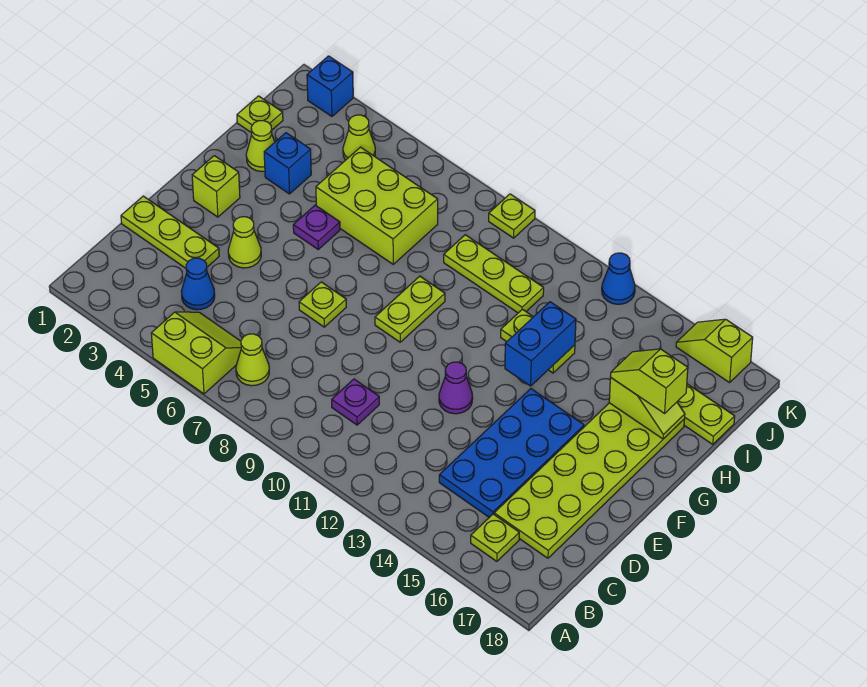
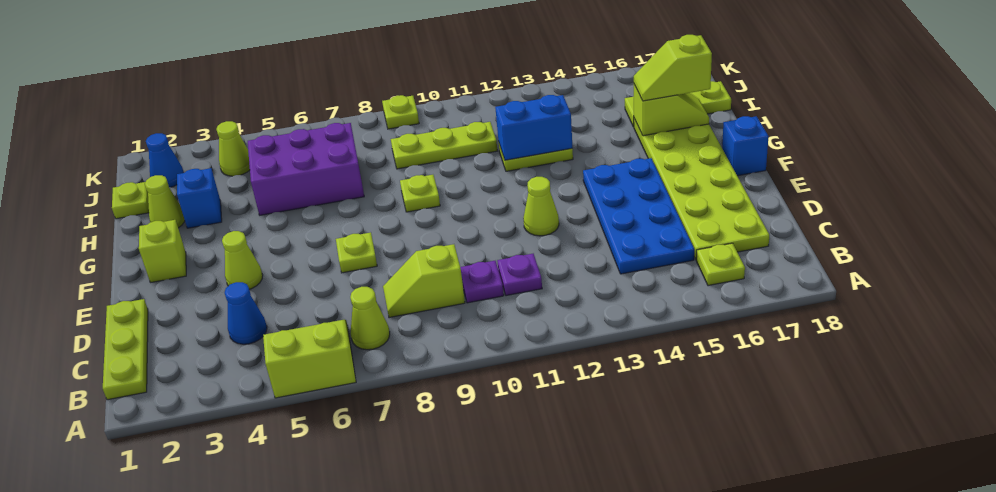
lime 1x3 plate [121,196,219,268] -> lime 1x3 plate turned to [103,299,148,400]
purple 1x1 cone [439,362,473,414] -> lime 1x1 cone [523,177,559,236]
lime 1x2 plate [375,276,445,342] -> lime 1x1 plate [400,175,440,212]
purple 1x1 plate [293,205,340,249] -> purple 1x1 plate moved to [497,254,542,296]
blue 1x2 brick [505,302,576,386] -> blue 1x2 brick turned to [495,95,572,160]
lime 2x3 brick [316,147,438,264] -> purple 2x3 brick [248,123,364,215]
blue 1x1 brick [307,56,353,116] -> blue 1x1 brick moved to [722,116,769,176]
blue 1x1 cone [602,253,635,304] -> blue 1x1 cone moved to [146,133,184,187]
lime 1x2 slope [676,319,753,383] -> lime 1x2 slope moved to [383,244,465,318]

